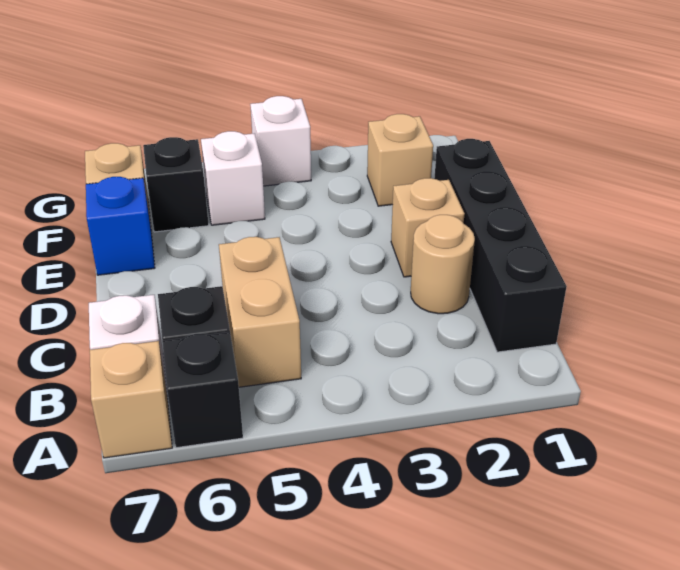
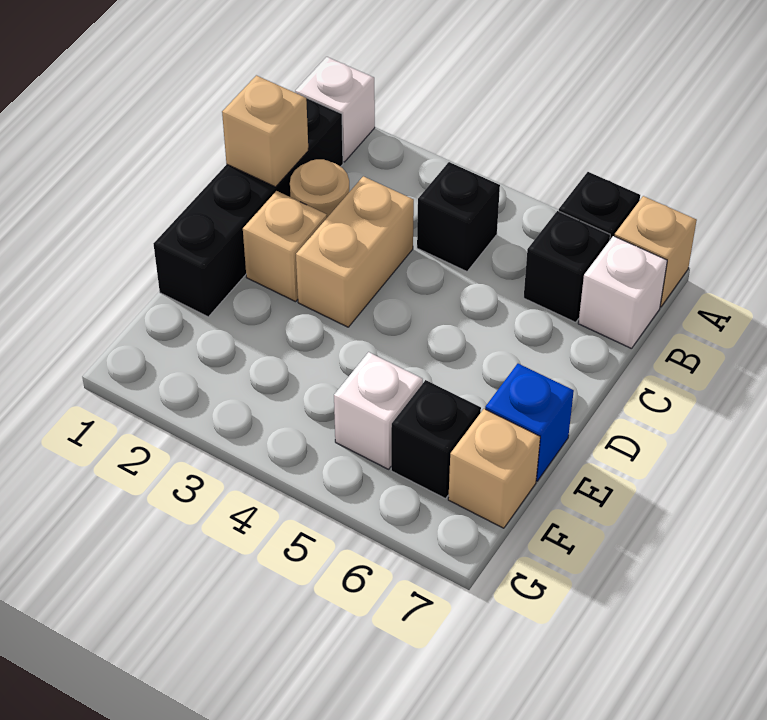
none -> black 1x1 brick [417,162,500,271]
tan 1x2 brick [219,237,301,387] -> tan 1x2 brick moved to [296,176,414,327]
tan 1x1 brick [367,114,433,206] -> tan 1x1 brick moved to [222,75,308,187]
white 1x1 brick [250,96,311,186] -> white 1x1 brick moved to [295,57,375,162]

